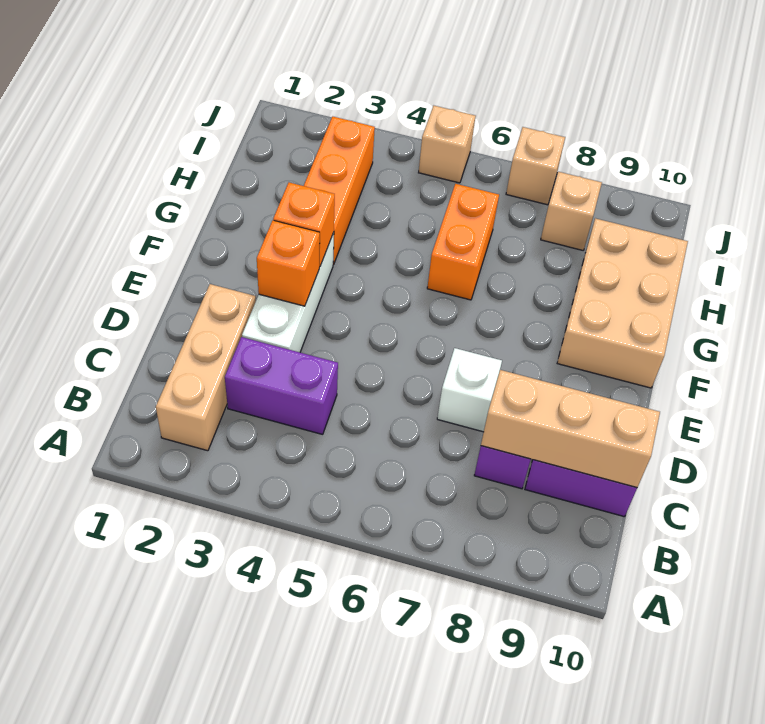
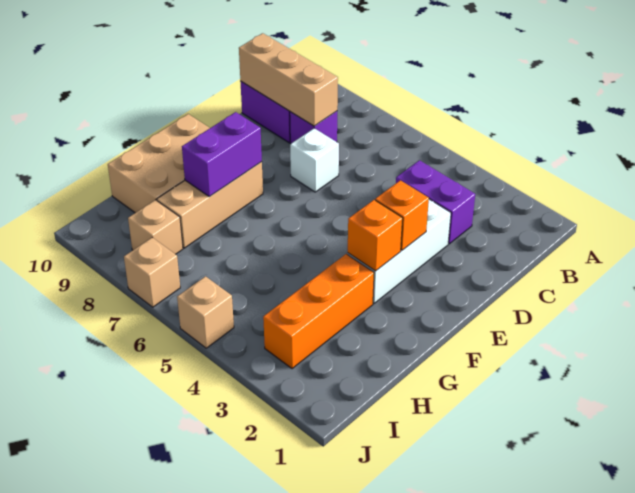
tan 1x3 brick [156,284,256,451] -> tan 1x3 brick moved to [157,162,263,248]
none -> purple 1x2 brick [182,112,262,197]
orange 1x2 brick [427,184,499,300] -> none

